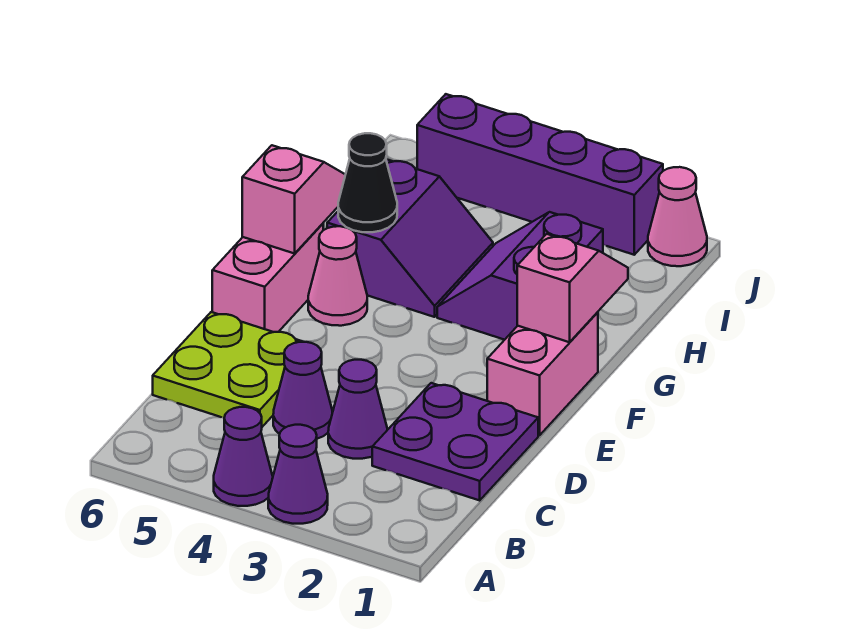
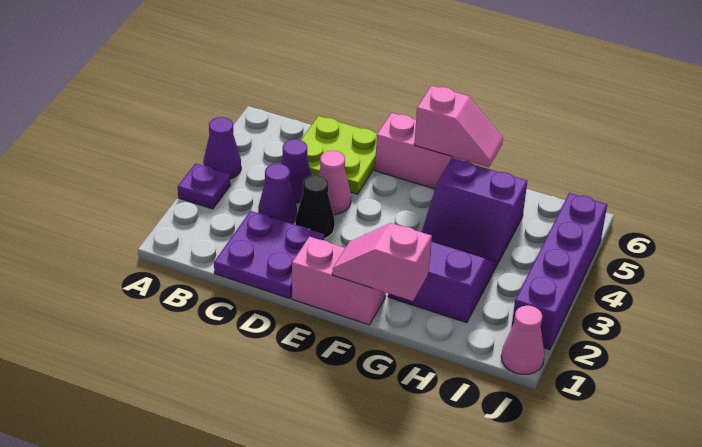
purple 1x1 cone [268,425,328,524] -> purple 1x1 plate [178,163,230,209]
pink 1x2 slope [517,234,628,342] -> pink 1x2 slope turned to [332,223,432,301]
pink 1x1 cone [308,226,367,326] -> pink 1x1 cone moved to [318,151,351,215]
black 1x1 cone [338,133,397,232] -> black 1x1 cone moved to [295,175,335,239]

